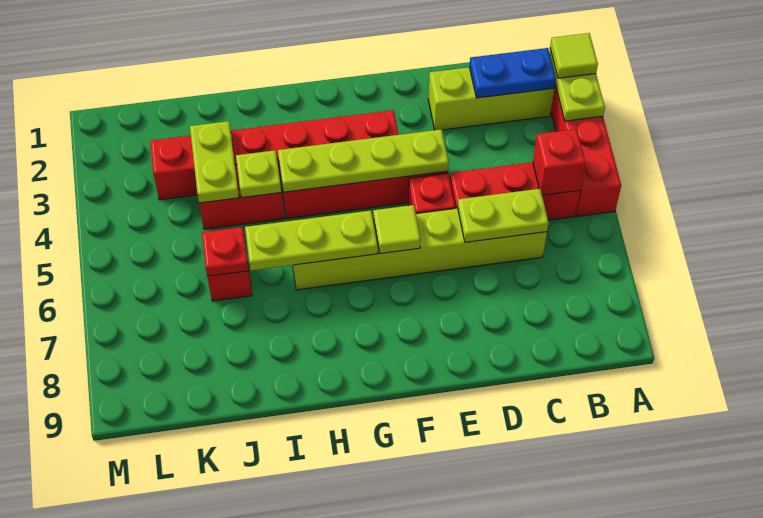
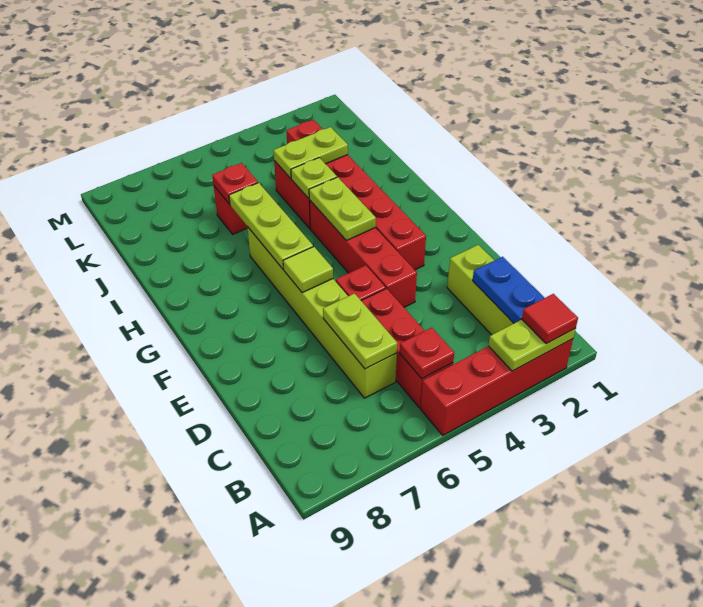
lime 1x1 tile [550,33,598,78] -> red 1x1 tile [522,294,578,344]
red 1x1 brick [533,129,586,195] -> red 1x1 plate [400,328,454,379]
lime 1x4 plate [278,129,449,192] -> lime 1x2 plate [309,177,376,241]

